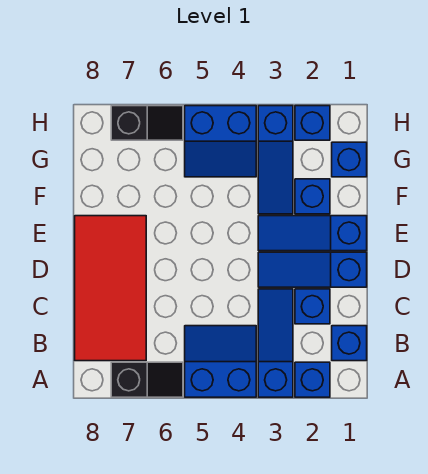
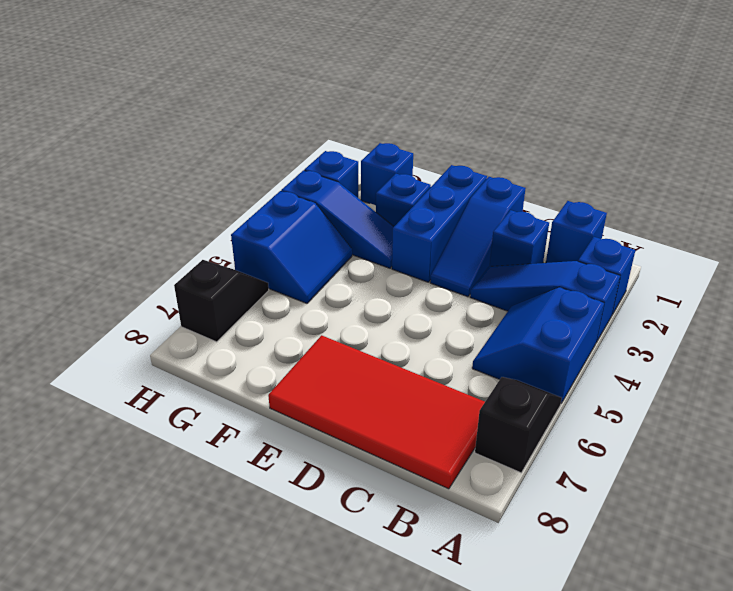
blue 1x3 slope [258,216,367,251] -> blue 1x3 brick [392,165,487,282]

